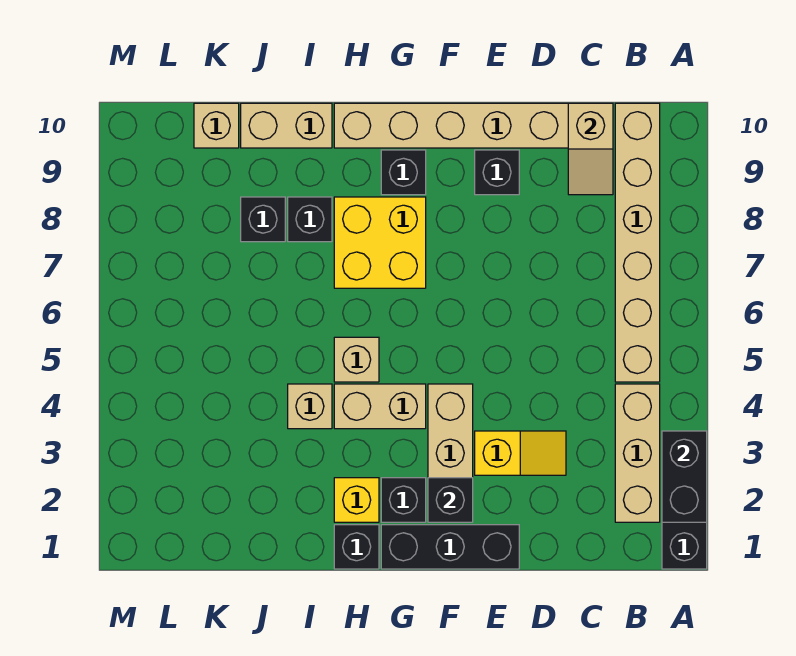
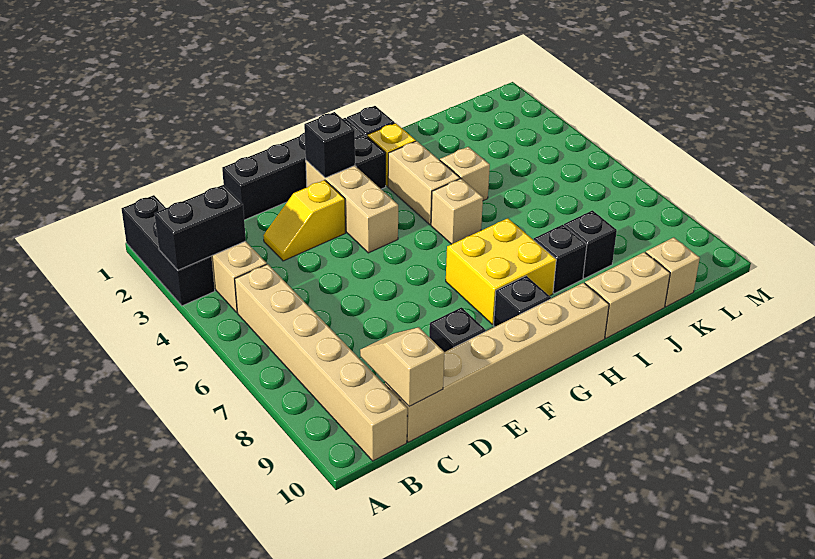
black 1x2 brick [662,431,707,522] -> black 1x2 brick turned to [154,185,246,270]
black 1x3 brick [381,525,519,569] -> black 1x4 brick [222,118,365,220]
tan 1x2 brick [334,384,426,429] -> tan 1x2 brick turned to [388,141,460,225]

